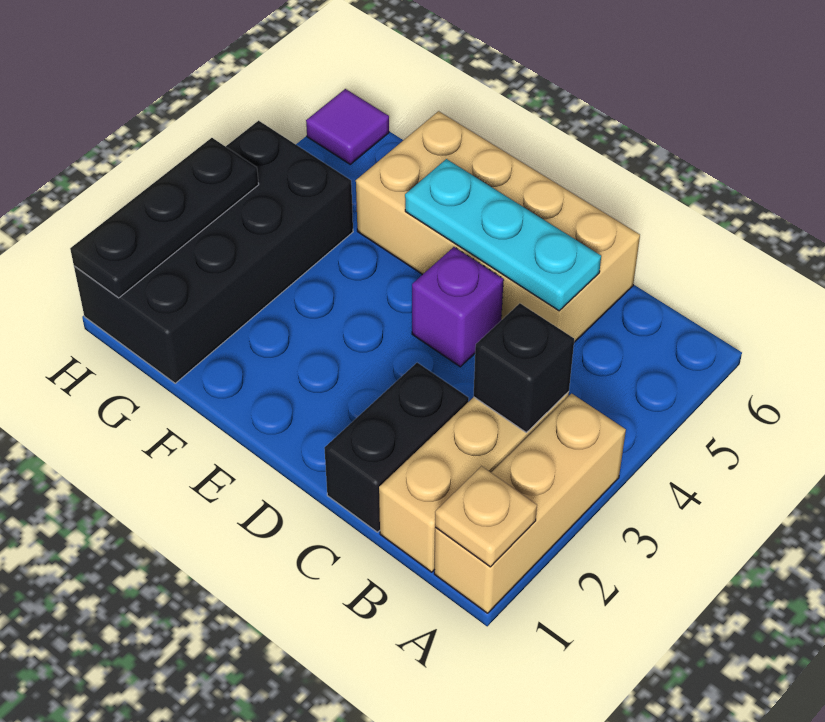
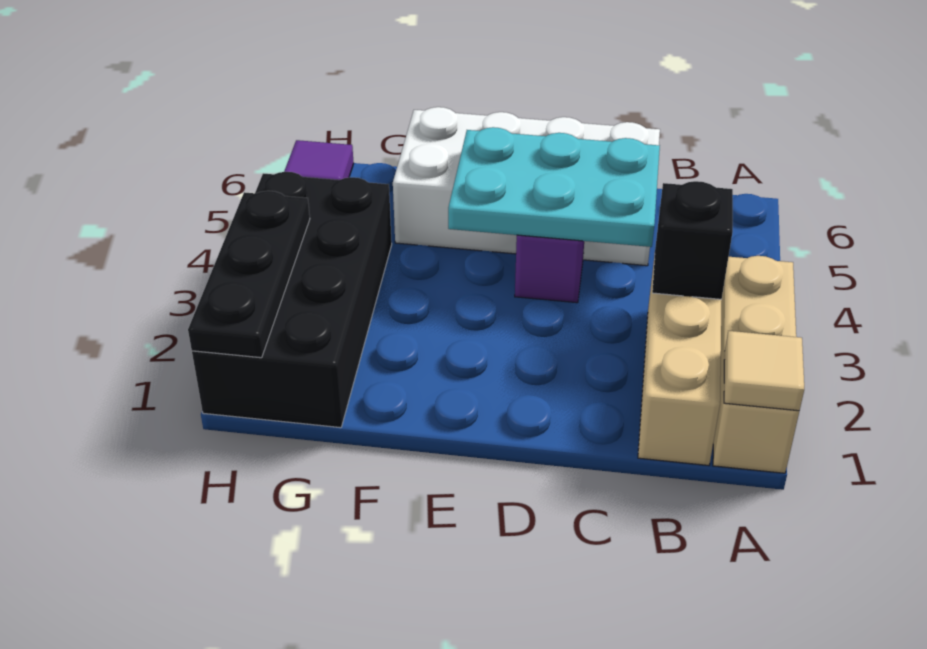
tan 1x1 plate [435,466,537,567] -> tan 1x1 tile [724,331,804,411]
black 1x2 brick [324,363,469,532] -> none
tan 2x4 brick [356,111,640,342] -> white 2x4 brick [393,107,660,266]
cyan 1x3 plate [405,159,601,311] -> cyan 2x3 plate [448,127,660,247]

